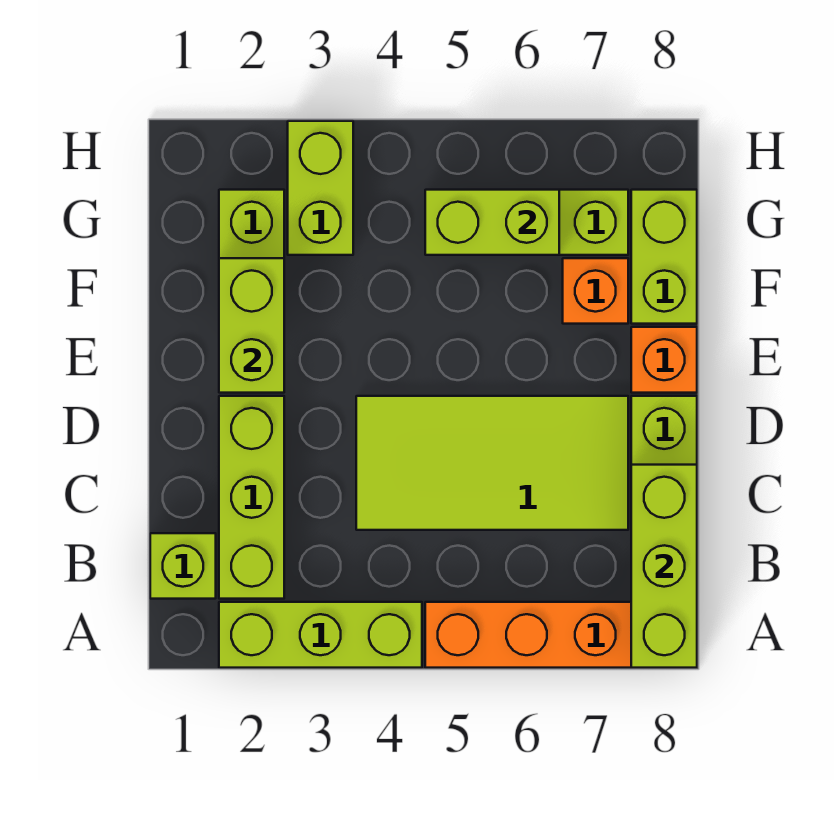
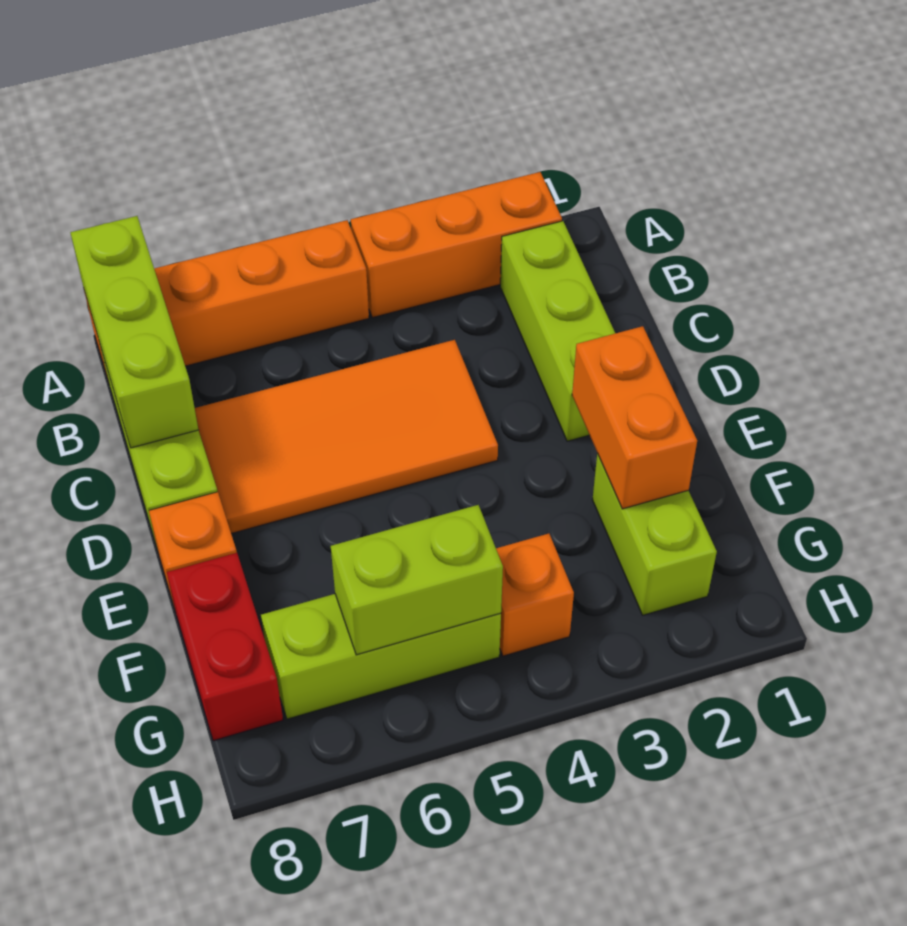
lime 1x3 brick [219,602,422,668] -> orange 1x3 brick [351,172,562,318]
lime 1x1 brick [150,533,216,599] -> none
lime 2x4 tile [356,396,628,530] -> orange 2x4 tile [195,340,498,534]
lime 1x2 brick [219,258,284,393] -> orange 1x2 brick [572,326,697,509]
orange 1x1 brick [563,258,628,324] -> orange 1x1 brick moved to [496,533,574,656]
lime 1x2 brick [631,190,697,324] -> red 1x2 brick [167,553,283,741]
lime 1x2 brick [288,121,353,255] -> none

